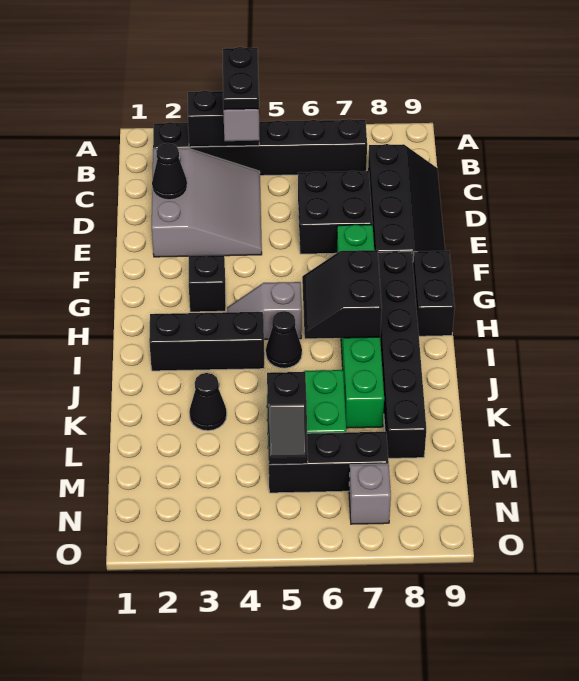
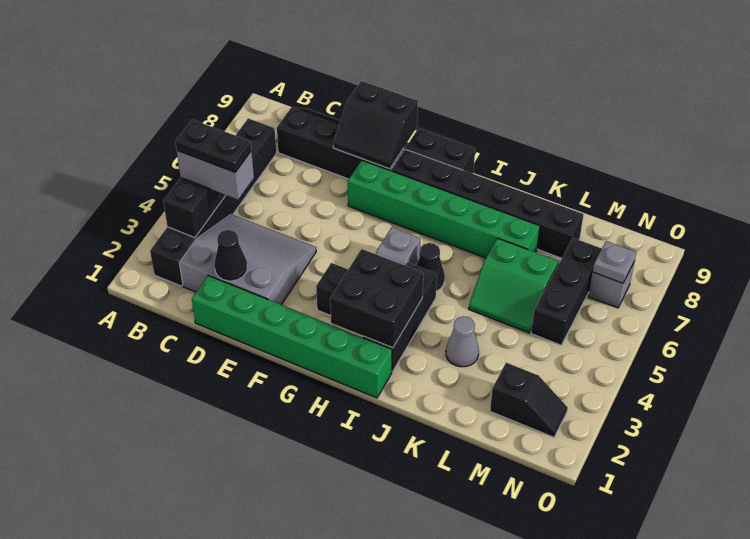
none -> green 1x6 brick [192,276,392,398]
black 2x2 brick [298,171,373,254] -> black 2x2 brick moved to [330,249,423,348]
black 2x2 slope [302,250,382,339] -> black 2x2 slope moved to [333,81,418,169]
black 1x1 cone [189,373,227,431] -> grey 1x1 cone [446,316,479,367]
black 1x2 slope [267,372,308,465] -> black 1x2 slope moved to [490,363,568,437]
none -> grey 1x1 plate [593,241,636,283]

